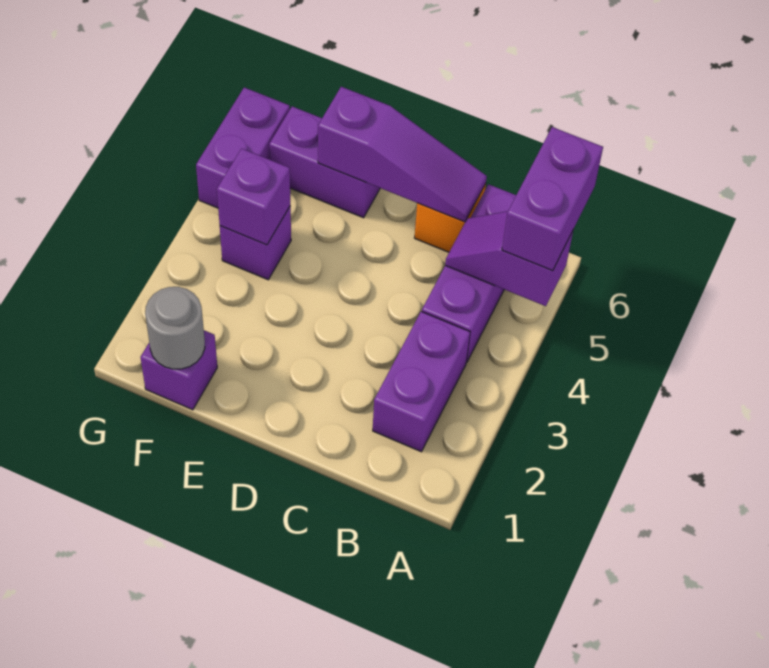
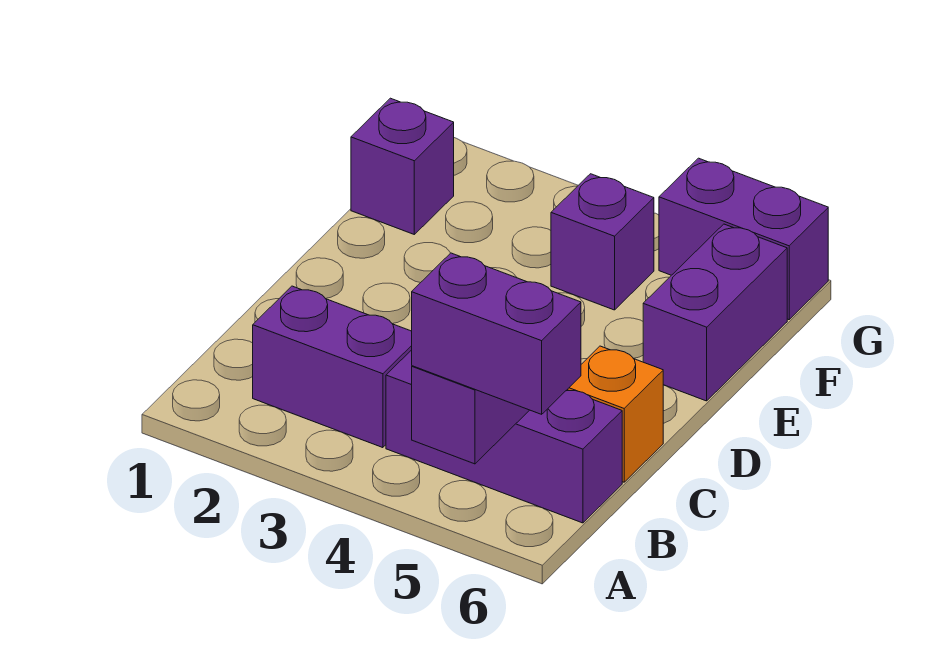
purple 1x3 slope [318,87,487,222] -> none
grey 1x1 round brick [145,287,205,369] -> none
purple 1x1 brick [217,148,290,245] -> none

